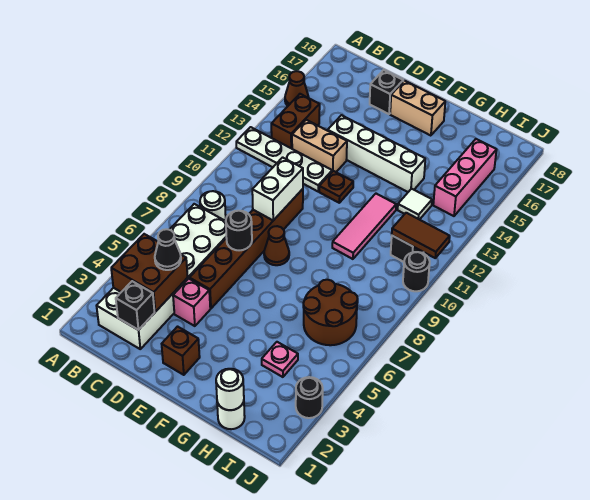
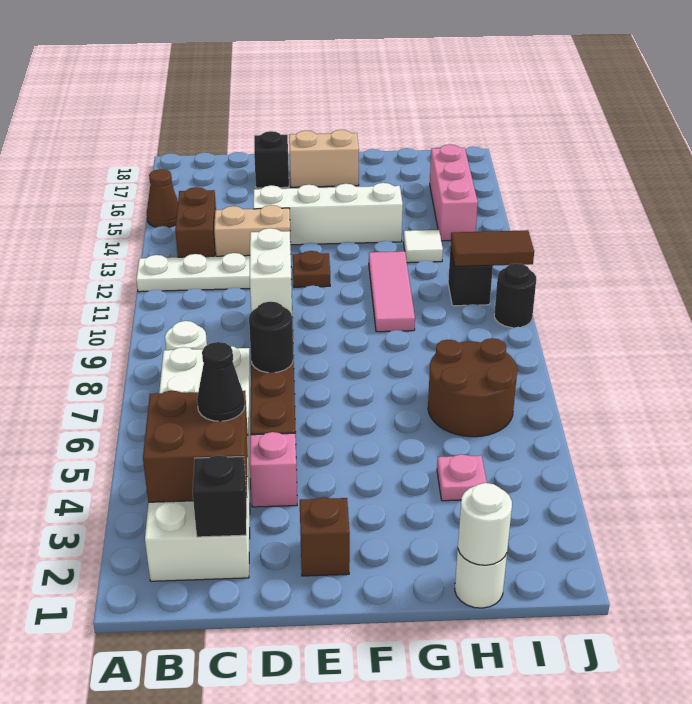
brown 1x1 cone [264,226,289,265] -> none
black 1x1 round brick [296,377,323,418] -> none

